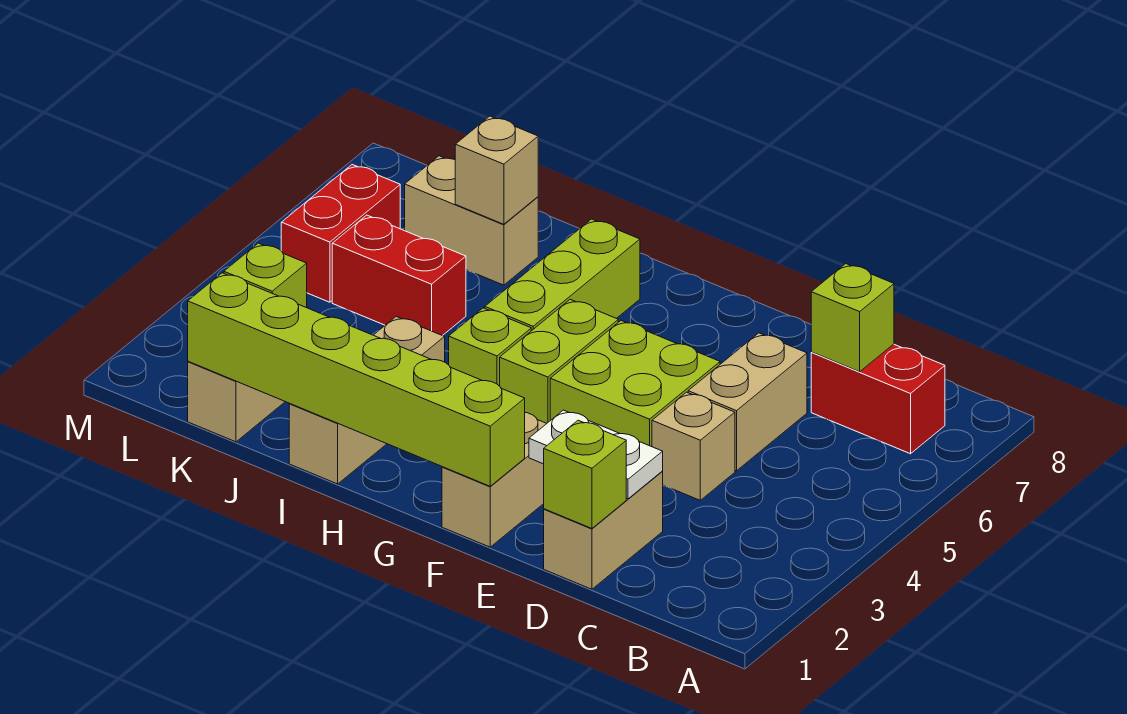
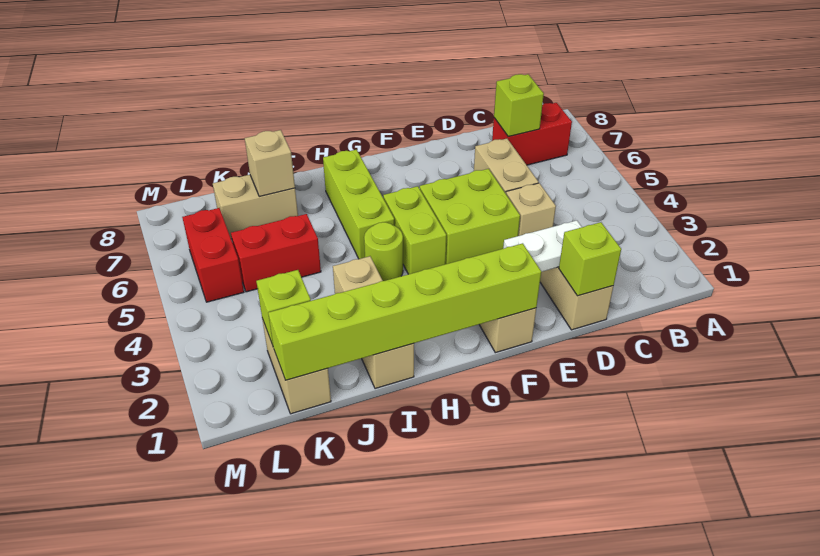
lime 1x1 brick [449,308,531,386] -> lime 1x1 round brick [364,222,403,281]

